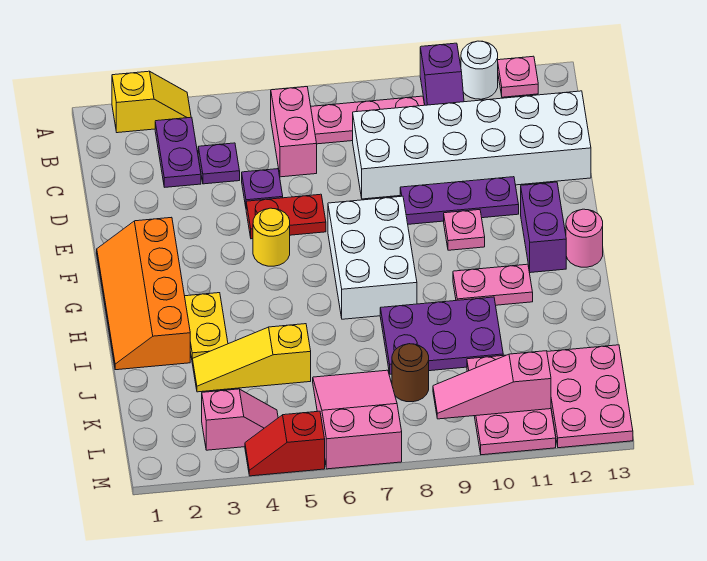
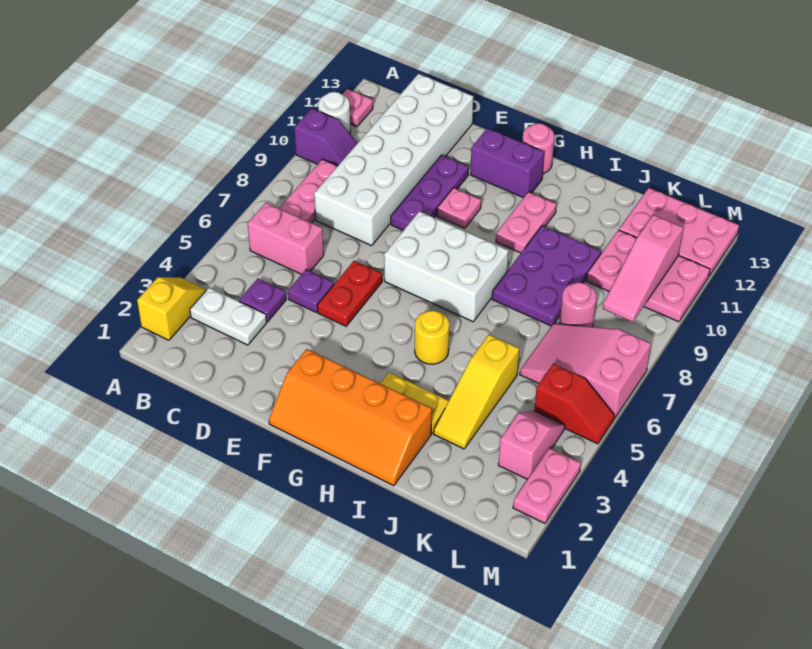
purple 1x2 plate [155,117,201,187] -> white 1x2 plate [190,288,267,345]
yellow 1x1 round brick [253,208,290,266] -> yellow 1x1 round brick moved to [415,311,449,364]
brown 1x1 round brick [392,344,429,402] -> pink 1x1 round brick [560,282,596,327]
none -> pink 1x2 plate [513,448,581,523]
red 1x2 slope [245,411,325,476] -> red 1x2 slope turned to [535,364,615,444]

